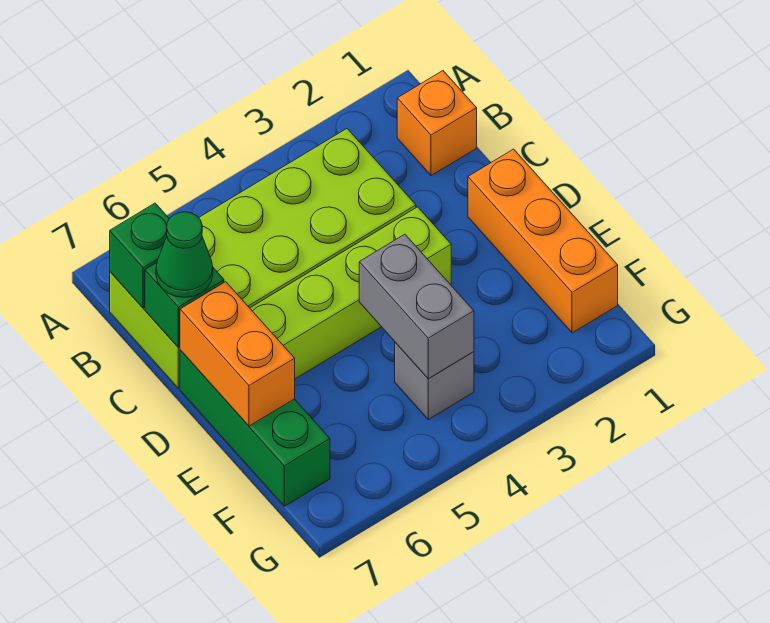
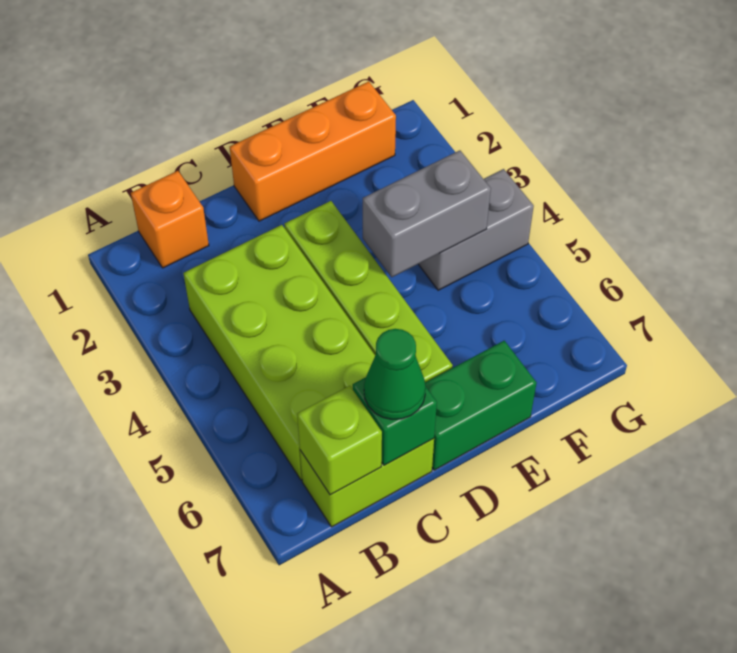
green 1x1 brick [110,203,169,308] -> lime 1x1 brick [297,386,382,495]
green 1x3 brick [180,350,330,506] -> green 1x2 brick [425,341,536,470]
orange 1x2 brick [180,282,295,426] -> none
grey 1x1 brick [395,342,474,419] -> grey 1x2 brick [418,169,534,290]

